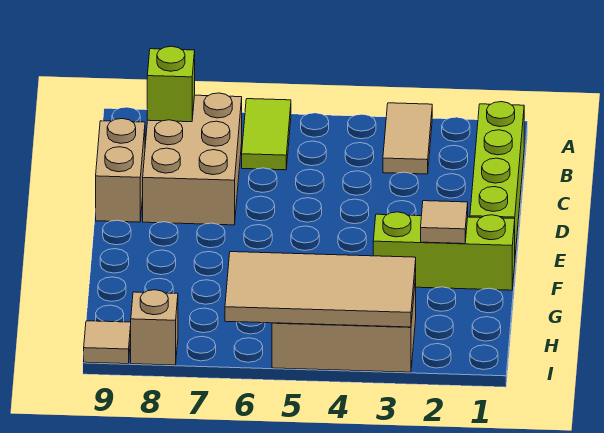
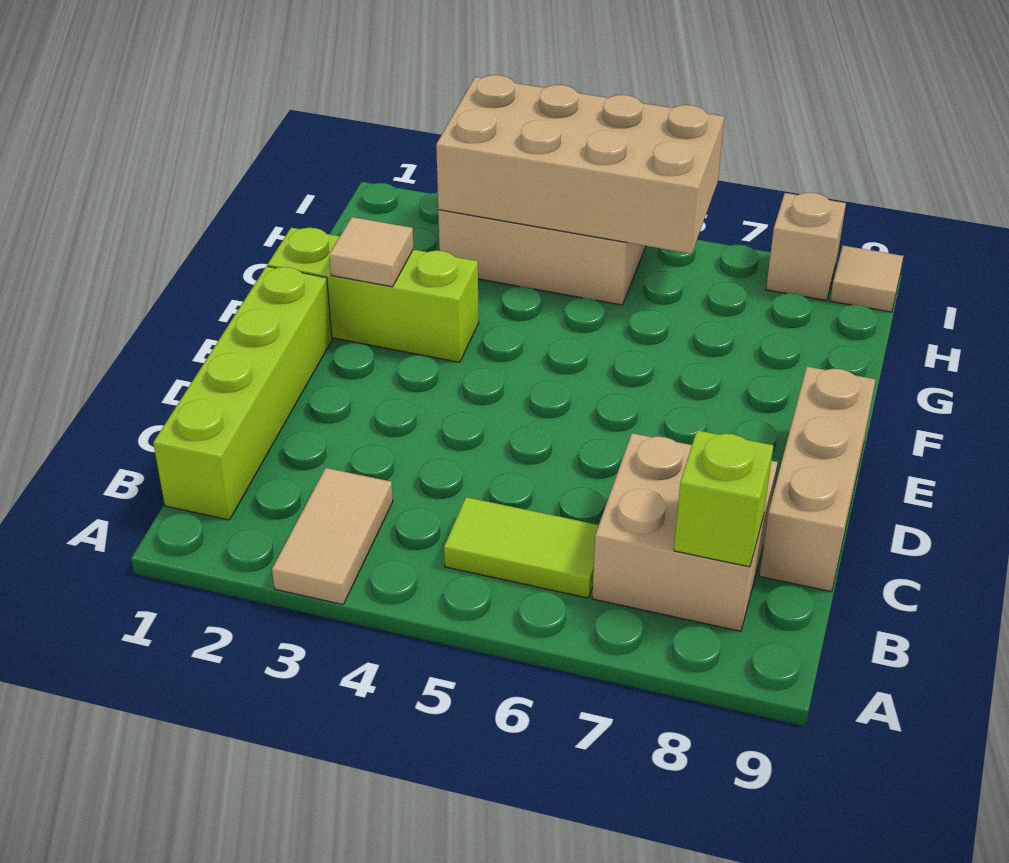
lime 1x2 tile [242,99,291,170] -> lime 1x2 tile turned to [444,497,599,598]
tan 2x3 brick [143,93,242,225] -> tan 2x2 brick [592,433,778,631]
tan 1x2 brick [96,119,145,222] -> tan 1x3 brick [759,367,876,592]
tan 2x4 tile [225,252,416,327] -> tan 2x4 brick [436,75,724,254]

